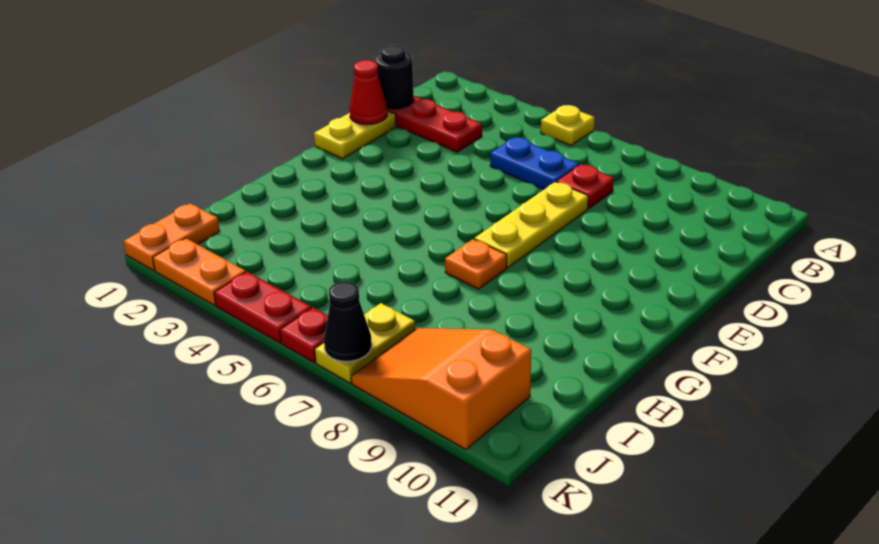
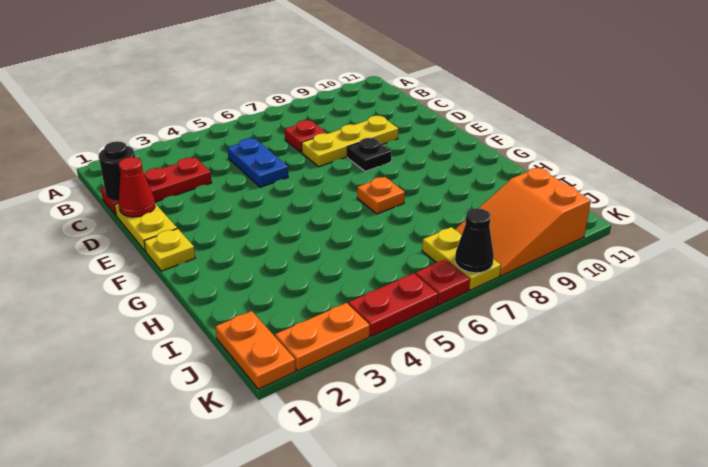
yellow 1x1 plate [541,105,595,145] -> yellow 1x1 plate moved to [144,229,195,271]
blue 1x2 plate [490,137,579,189] -> blue 1x2 plate turned to [227,138,288,187]
yellow 1x3 plate [474,182,588,268] -> yellow 1x3 plate turned to [302,116,398,167]
none -> black 1x1 plate [347,138,391,171]

